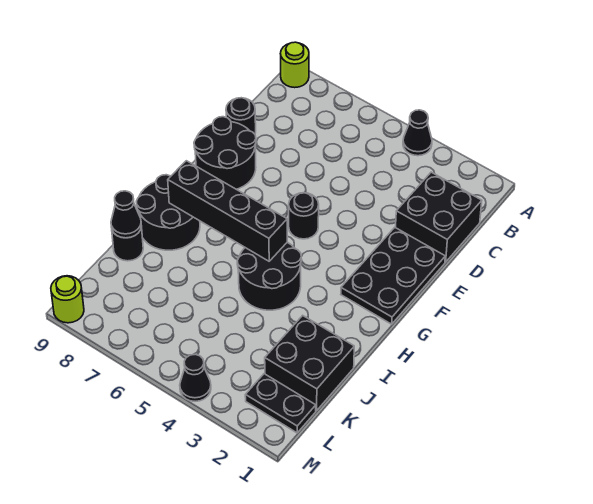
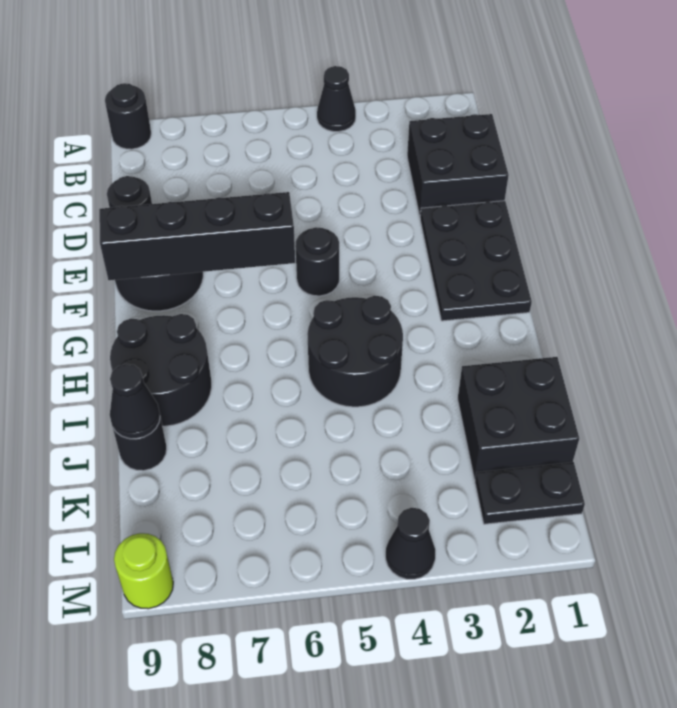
lime 1x1 round brick [281,42,309,88] -> black 1x1 round brick [105,83,151,149]
black 1x4 brick [168,161,287,261] -> black 1x4 brick moved to [99,192,295,280]

